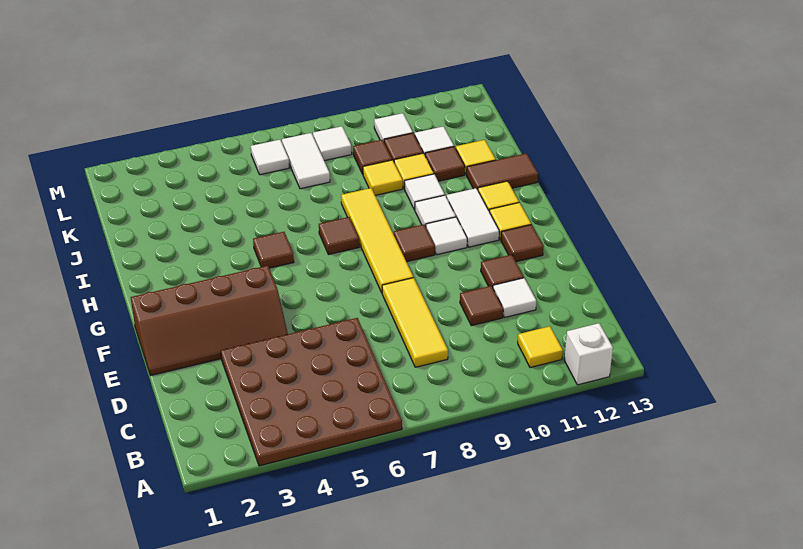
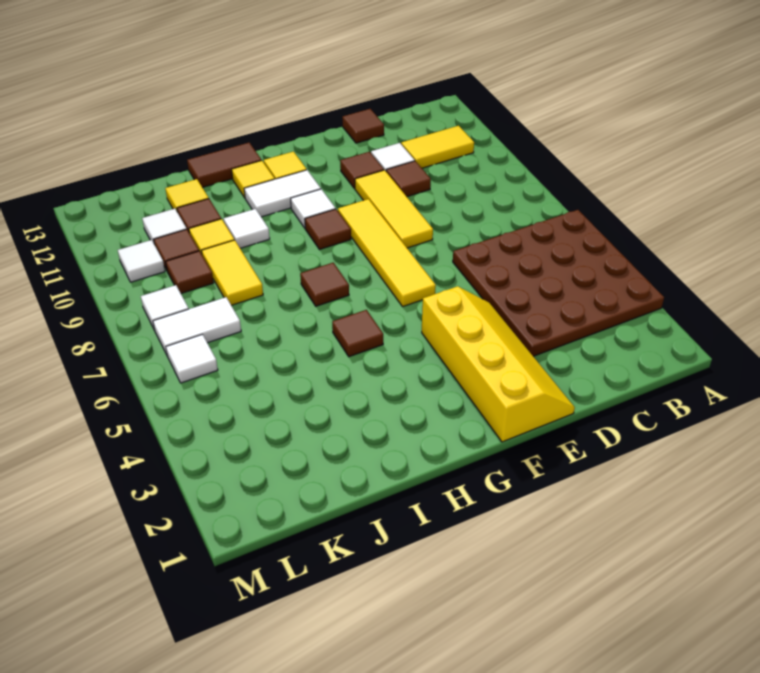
white 1x1 brick [564,323,613,385] -> none
yellow 1x1 tile [518,326,563,368] -> yellow 1x2 tile [401,126,474,168]
yellow 1x3 tile [382,278,448,367] -> yellow 1x3 tile turned to [355,170,433,248]
brown 2x4 slope [131,266,288,375] -> yellow 2x4 slope [422,286,575,442]
yellow 1x4 tile [341,188,413,292] -> yellow 1x4 tile turned to [338,199,436,306]
brown 1x1 tile [501,225,544,262] -> brown 1x1 tile moved to [342,109,384,143]
white 1x1 tile [415,195,456,226] -> none
brown 1x2 tile [467,153,538,190] -> brown 1x2 tile turned to [187,143,262,187]
yellow 1x1 tile [363,160,403,195] -> yellow 1x2 tile [202,240,263,305]

